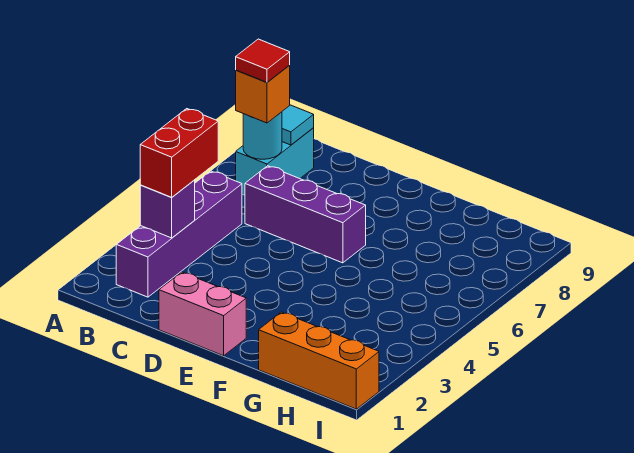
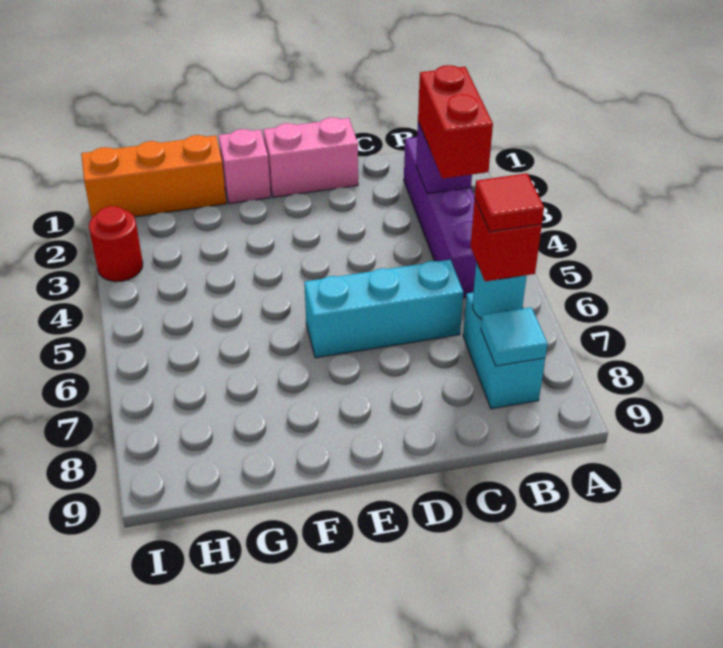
orange 1x1 brick [236,65,290,123] -> red 1x1 brick [471,199,542,281]
purple 1x3 brick [245,166,366,263] -> cyan 1x3 brick [304,260,463,358]
none -> pink 1x1 brick [218,129,271,204]
none -> red 1x1 round brick [89,206,143,282]

